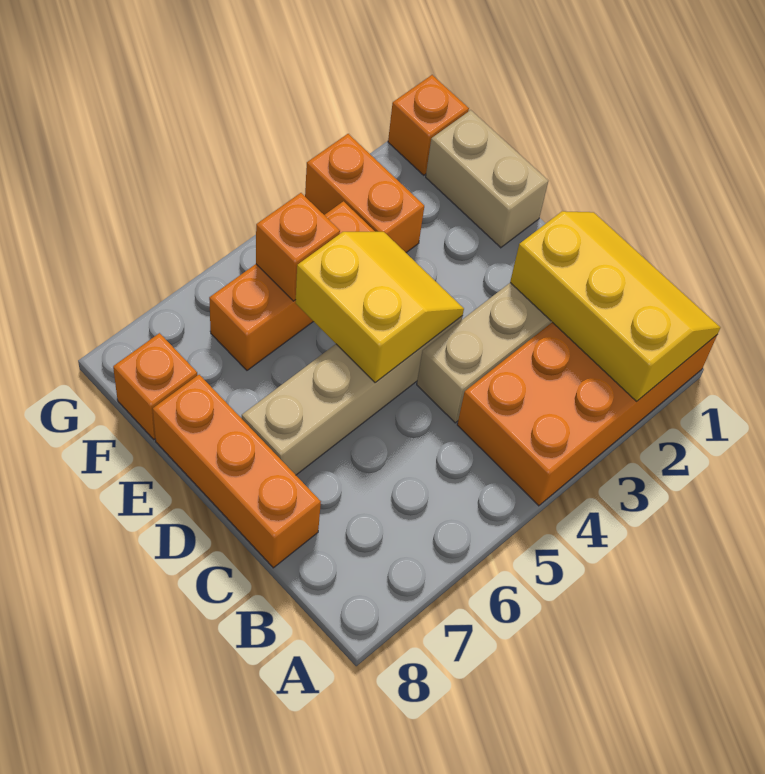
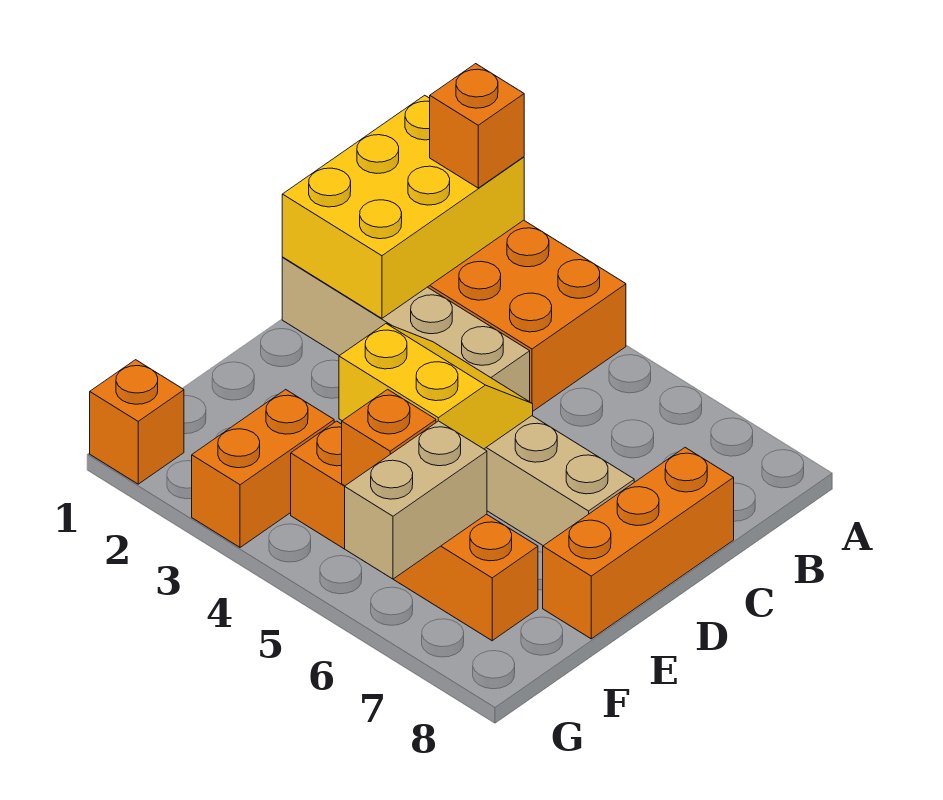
yellow 2x3 slope [510,211,720,401] -> yellow 2x3 brick [282,95,524,318]
yellow 2x2 slope [295,232,464,383] -> yellow 2x2 slope turned to [339,324,533,449]
tan 1x2 brick [426,110,548,248] -> tan 1x2 brick moved to [345,421,487,579]
orange 1x3 brick [209,201,375,370] -> orange 1x4 brick [291,421,538,641]
orange 1x1 brick [113,333,197,439] -> orange 1x1 brick moved to [430,64,524,188]

